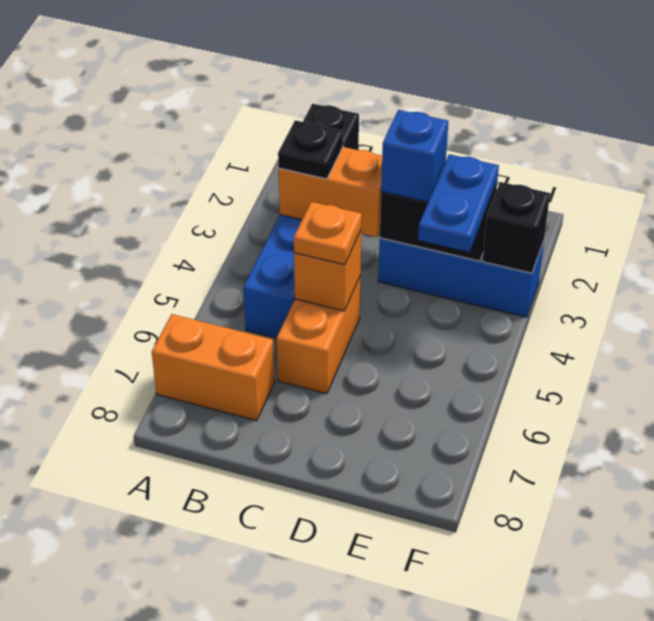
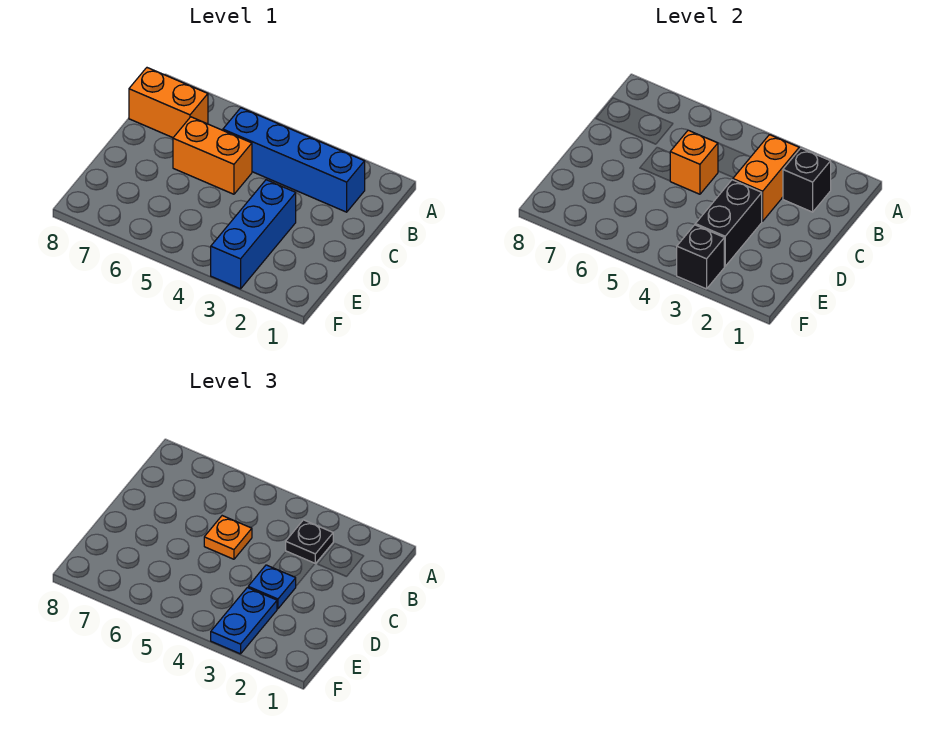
orange 1x2 brick [152,314,275,421] -> orange 1x2 brick turned to [129,68,208,138]
blue 1x1 brick [381,110,448,202] -> blue 1x1 plate [248,565,296,609]
blue 1x2 plate [418,154,499,252] -> blue 1x2 plate turned to [211,588,277,654]

